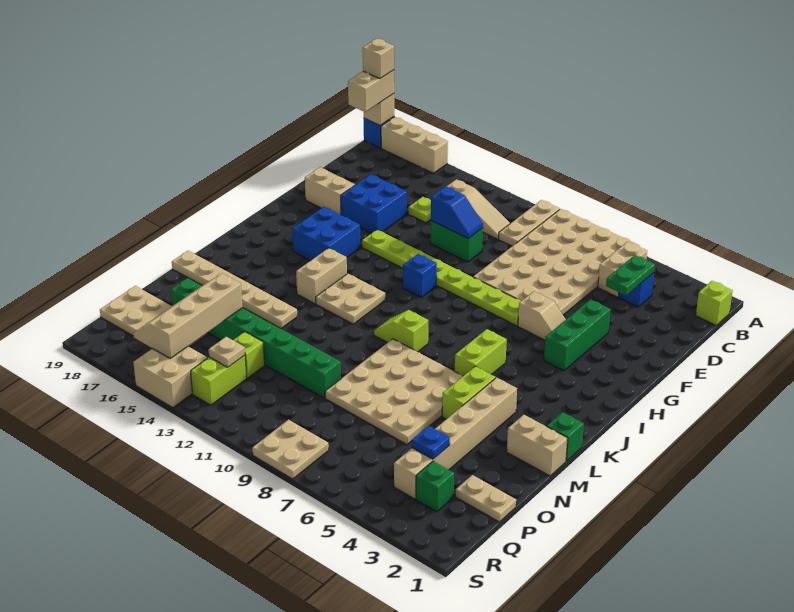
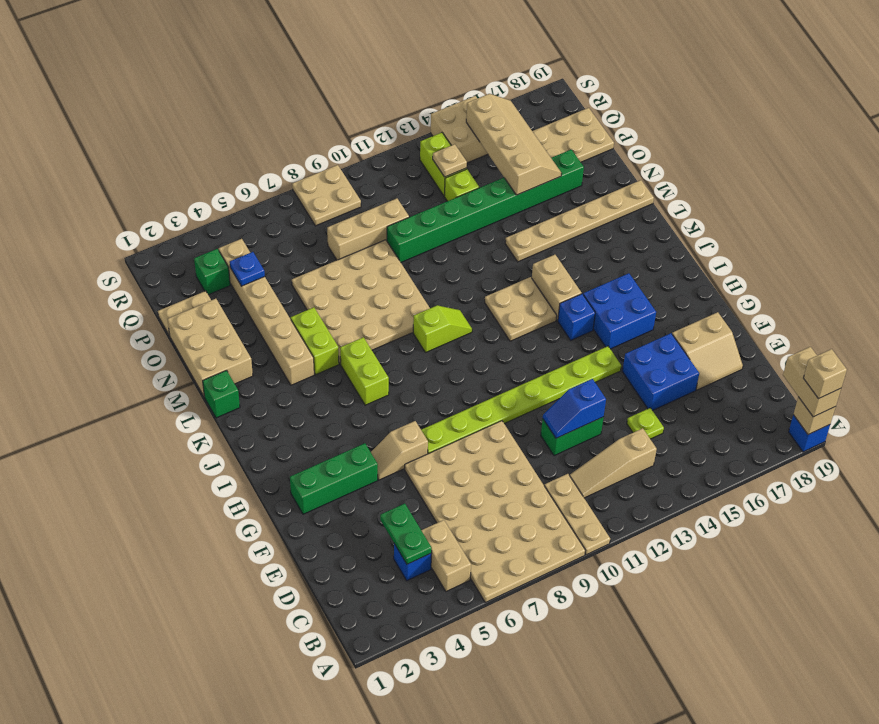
tan 1x3 brick [381,117,448,173] -> tan 1x3 brick moved to [327,198,409,260]
lime 1x1 brick [696,281,733,325] -> none
green 1x3 brick [544,299,611,371] -> green 1x3 brick turned to [290,443,378,514]
blue 1x1 brick [403,254,437,297] -> blue 1x1 brick moved to [558,294,595,340]
tan 1x2 brick [507,415,568,476] -> tan 2x3 brick [168,299,253,396]

